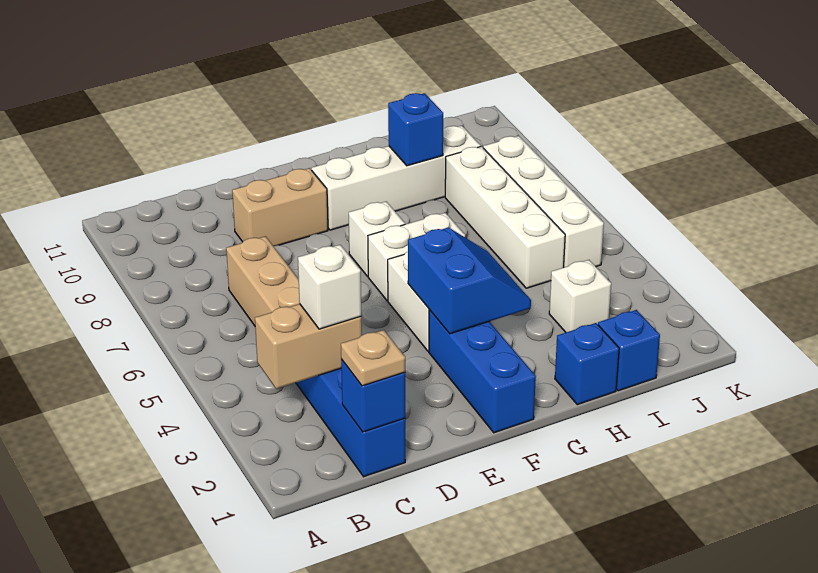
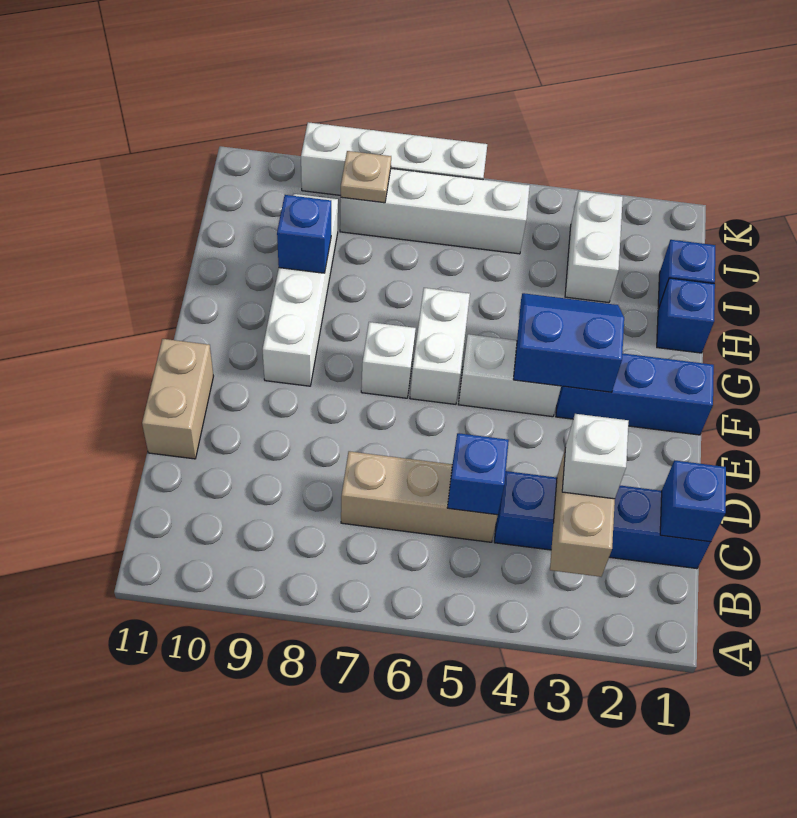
tan 1x1 plate [341,330,405,386] -> tan 1x1 plate moved to [341,151,391,203]
none -> blue 1x1 brick [447,433,509,515]
tan 1x2 brick [232,168,328,246] -> tan 1x2 brick moved to [142,339,213,459]
white 1x1 brick [549,260,611,332] -> white 1x2 brick [565,191,623,303]
white 1x4 brick [445,146,565,288] -> white 1x4 brick moved to [301,122,487,195]

